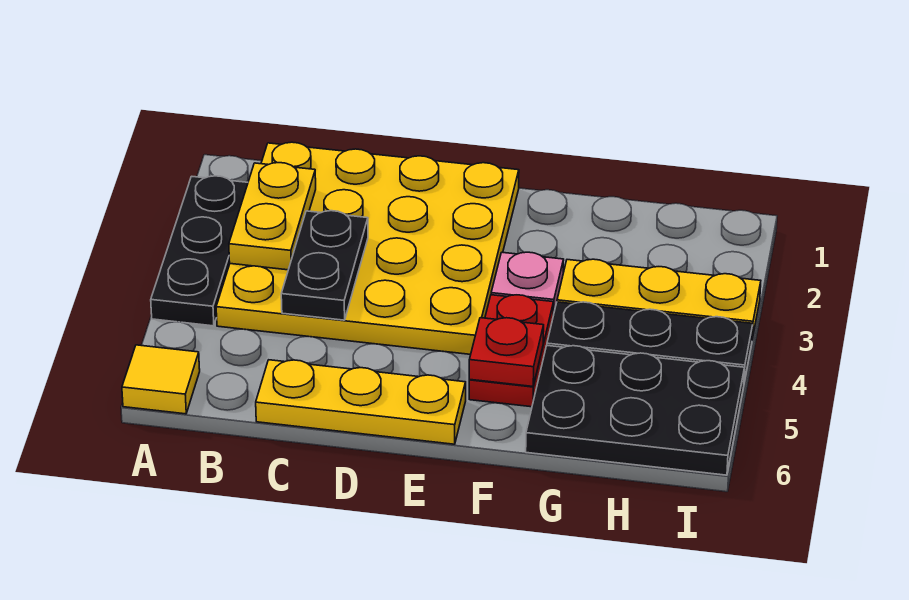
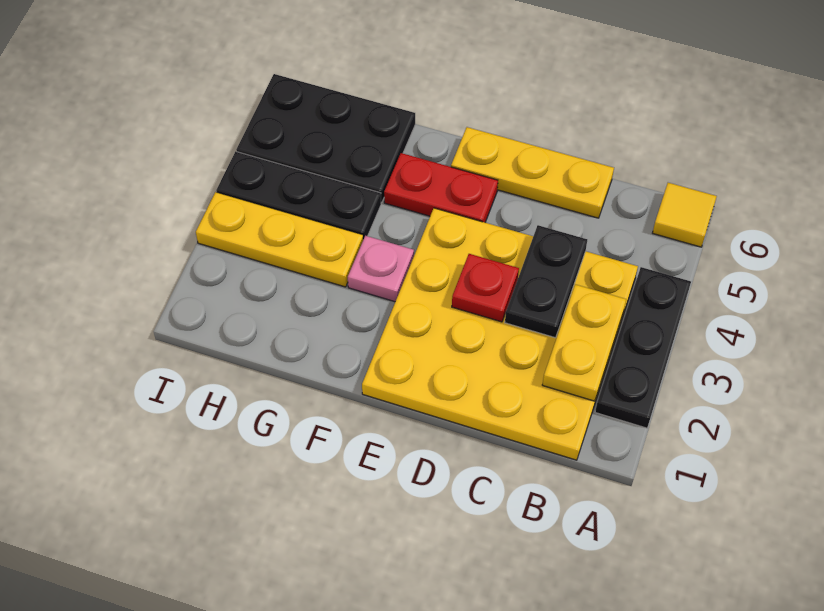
red 1x2 plate [469,295,553,407] -> red 1x2 plate turned to [384,153,498,222]
red 1x1 plate [469,318,544,386] -> red 1x1 plate moved to [452,254,519,322]

